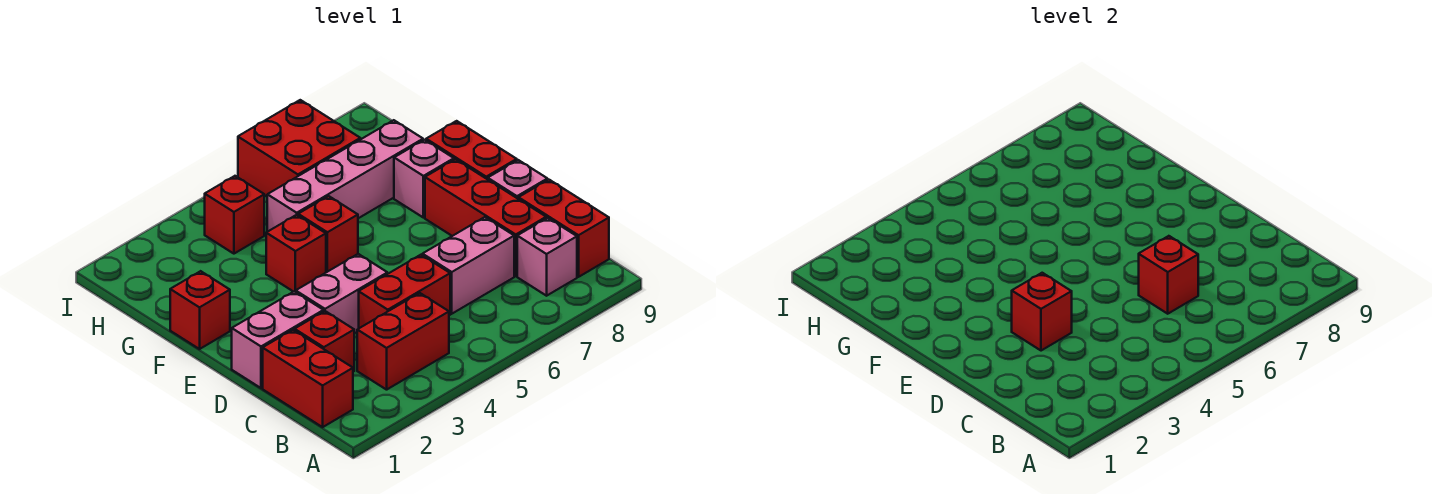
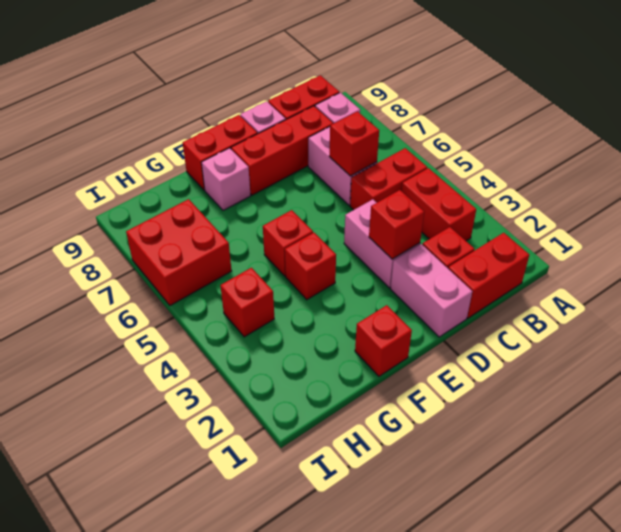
red 1x2 brick [359,255,450,328] -> red 1x2 brick turned to [350,148,427,210]
pink 1x4 brick [267,120,423,232] -> none

